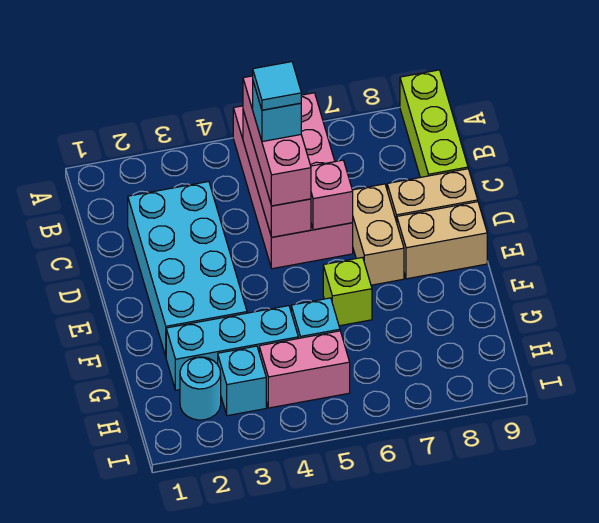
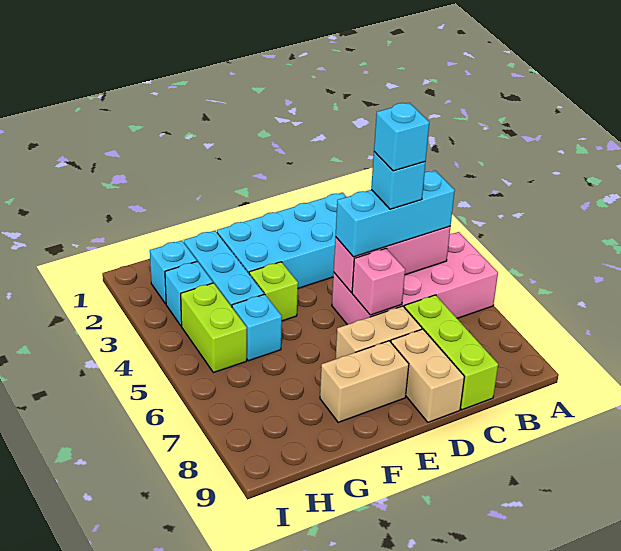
lime 1x3 brick [400,70,468,177] -> lime 1x3 brick turned to [404,295,498,410]
pink 1x3 brick [243,76,311,206] -> cyan 1x3 brick [336,171,455,257]
cyan 1x1 tile [253,62,301,110] -> cyan 1x1 brick [374,103,429,171]
tan 1x2 brick [397,202,487,279] -> tan 1x2 brick turned to [320,341,409,422]
lime 1x1 brick [323,257,372,326] -> lime 1x1 brick moved to [249,262,298,321]
cyan 1x1 round brick [180,357,221,420] -> cyan 1x1 brick [150,241,197,304]
pink 1x2 brick [259,331,350,408] -> lime 1x2 brick [181,283,247,373]

